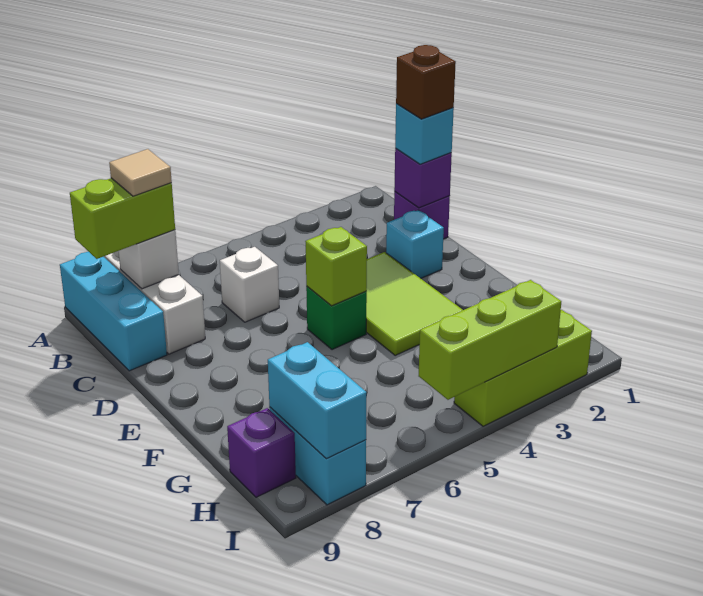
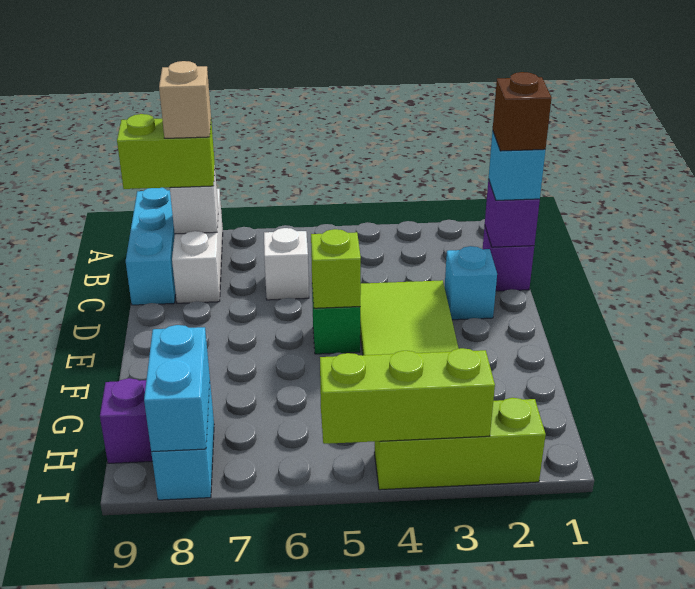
tan 1x1 tile [109,149,172,196] -> tan 1x1 brick [159,61,211,138]

